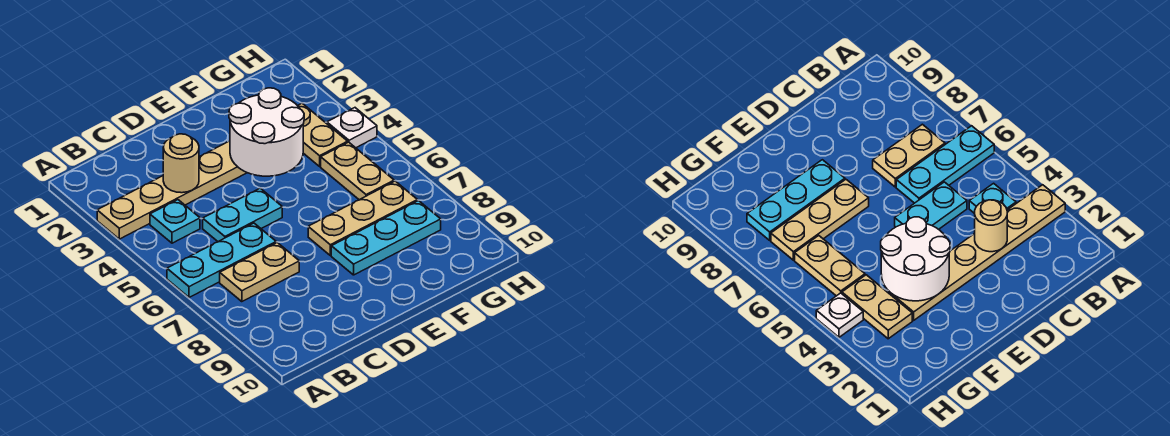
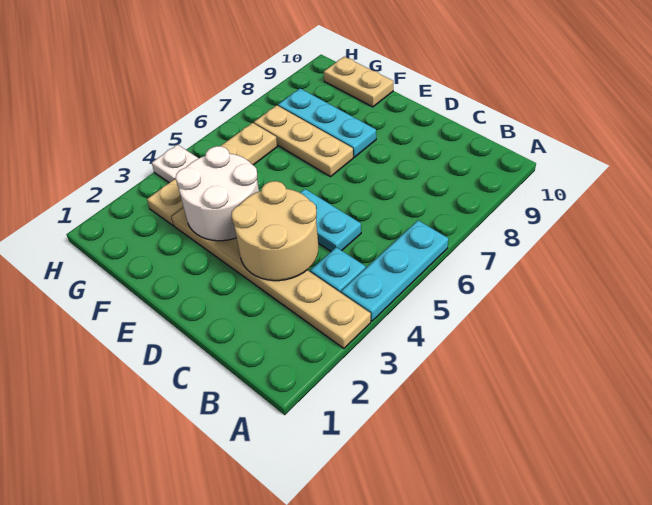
cyan 1x3 plate [167,223,276,298] -> cyan 1x3 plate turned to [341,220,448,321]
tan 1x2 plate [220,243,299,302] -> tan 1x2 plate moved to [324,57,393,107]
tan 1x1 round brick [163,134,199,193] -> tan 2x2 round brick [231,181,319,281]

